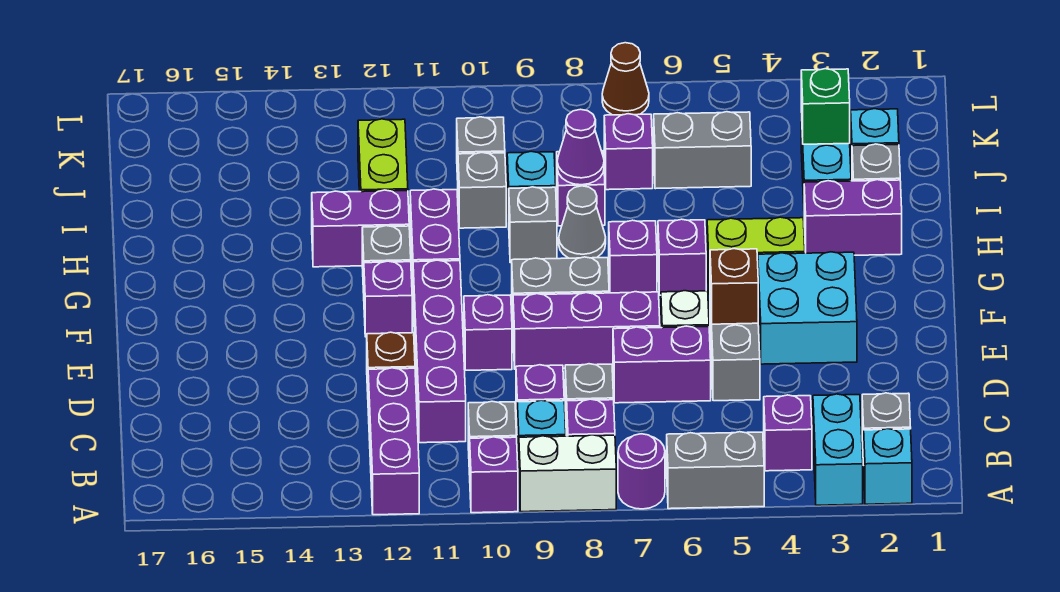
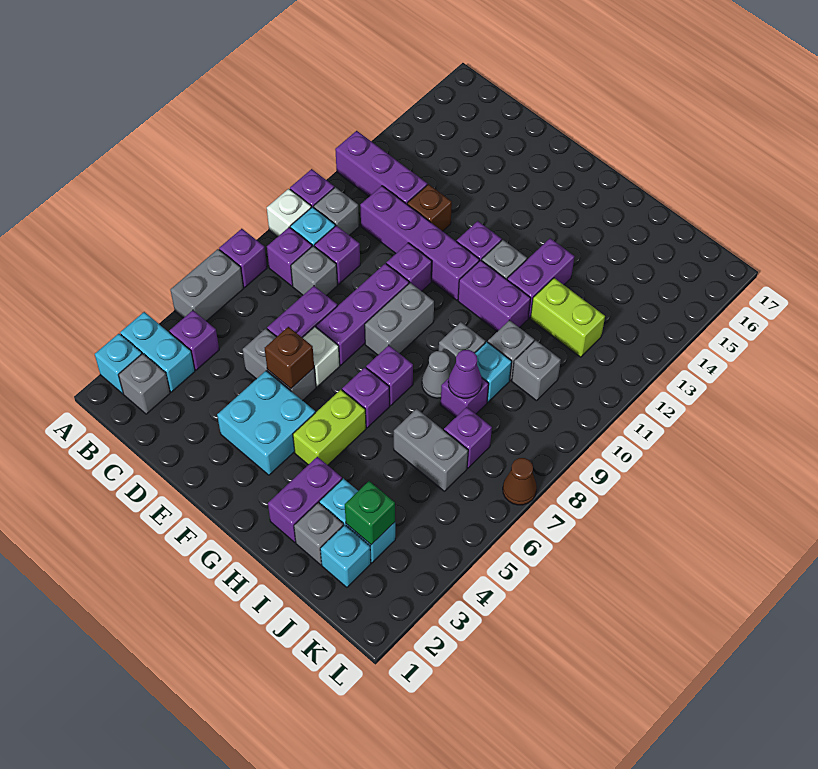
purple 1x1 round brick [618,434,665,509] -> purple 1x1 brick [219,229,267,287]
white 1x2 brick [519,435,616,512] -> white 1x1 brick [267,189,311,237]
grey 1x2 brick [654,112,751,189] -> grey 1x2 brick turned to [394,409,468,491]

